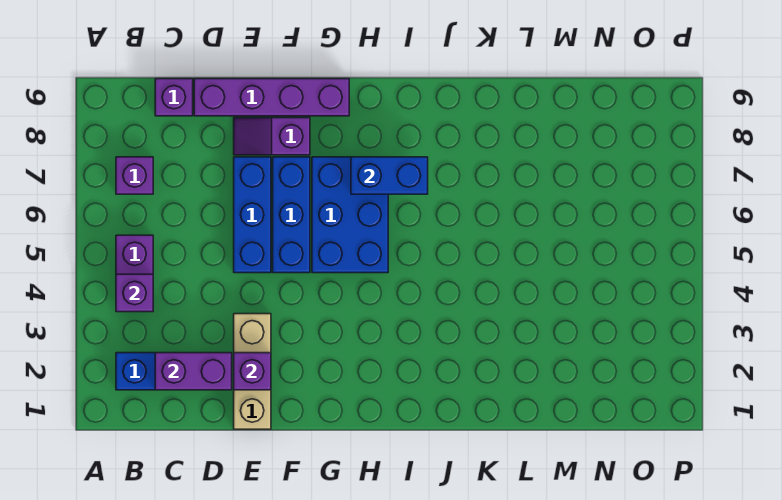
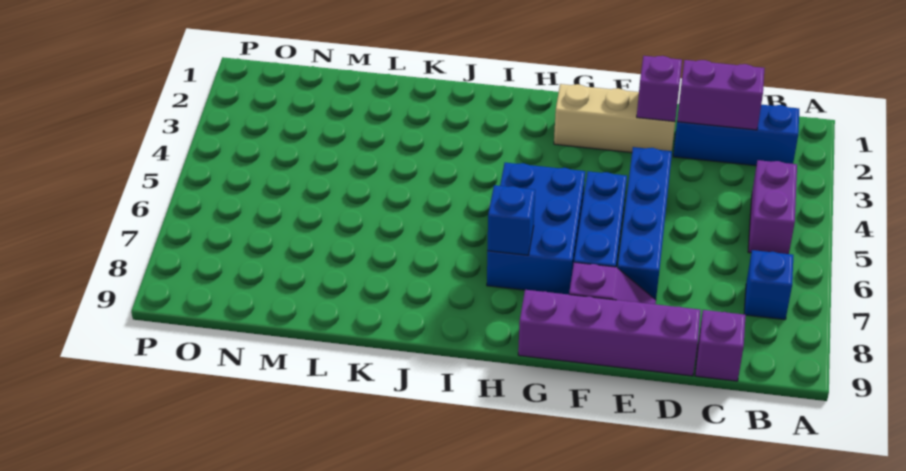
purple 1x1 brick [116,274,153,312] -> none
purple 1x1 brick [116,157,153,194] -> blue 1x1 brick [744,250,793,320]
tan 1x3 brick [234,314,271,429] -> tan 1x3 brick turned to [554,84,675,153]
blue 1x3 brick [234,157,271,273] -> blue 1x4 brick [618,147,672,300]
blue 1x2 brick [351,157,428,194] -> blue 1x1 brick [487,185,535,255]

